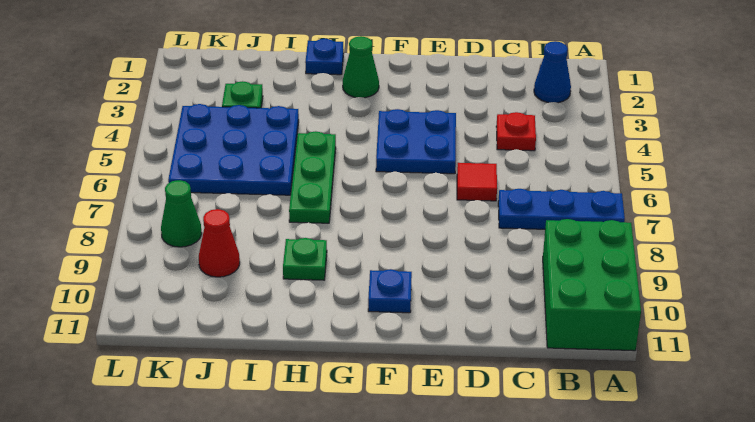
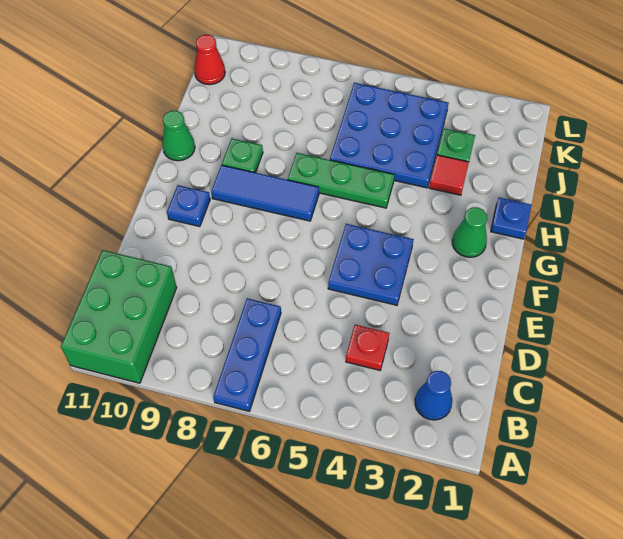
green 2x3 brick [543,219,641,351] -> green 2x3 brick turned to [61,250,177,383]
red 1x1 tile [457,163,497,201] -> red 1x1 tile moved to [429,155,469,195]
none -> blue 1x3 tile [211,165,319,221]
red 1x1 cone [199,209,240,277] -> red 1x1 cone moved to [194,35,225,85]
green 1x1 cone [161,180,202,247] -> green 1x1 cone moved to [162,111,195,161]

